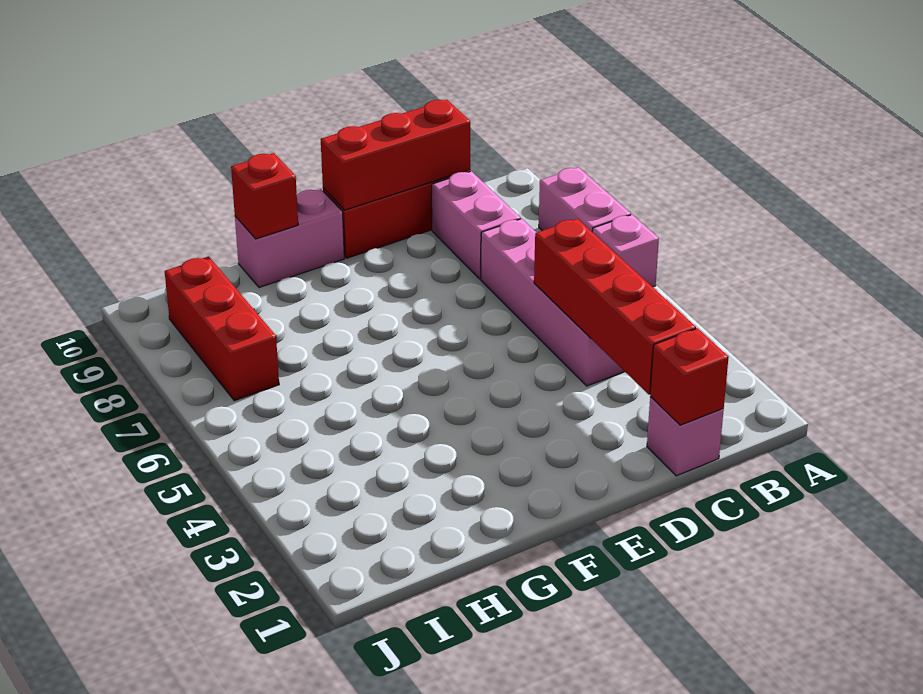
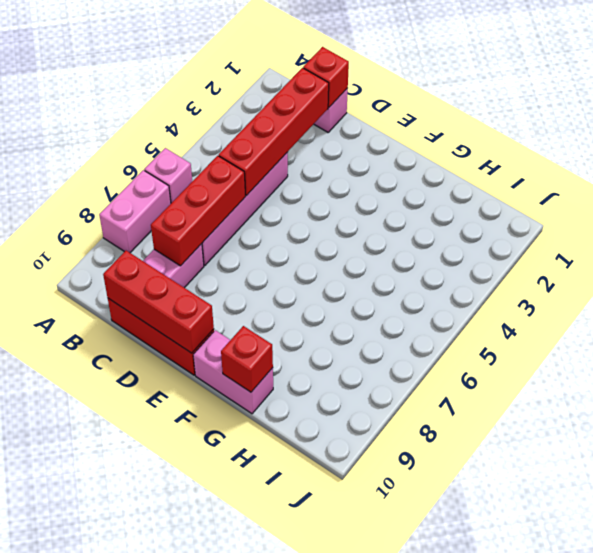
red 1x3 brick [165,257,279,401] -> red 1x3 brick moved to [151,156,246,266]

